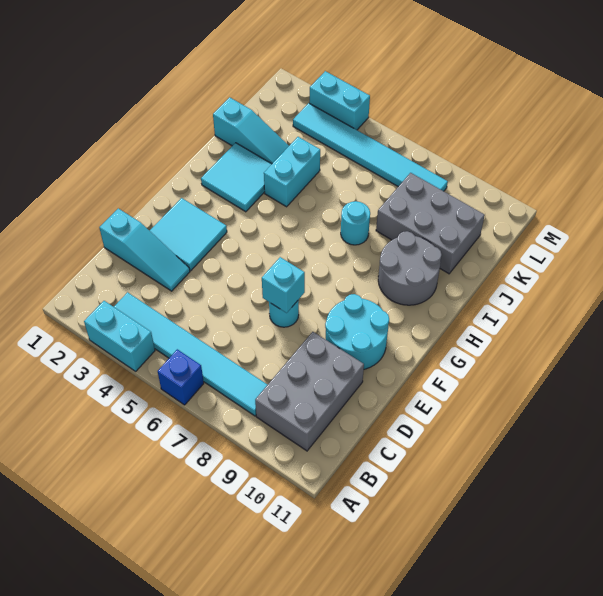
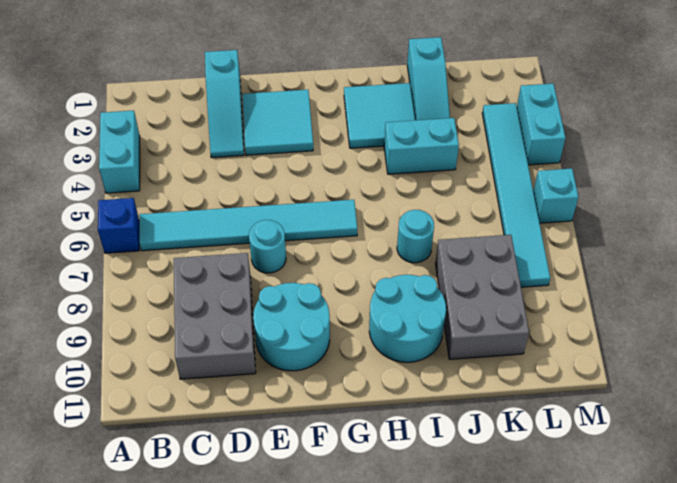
cyan 1x6 tile [114,292,267,416] -> cyan 1x6 tile turned to [139,200,357,251]
grey 2x3 brick [255,332,364,451] -> grey 2x3 brick turned to [174,253,256,379]
cyan 1x1 brick [262,257,305,313] -> cyan 1x1 brick moved to [533,168,578,223]
grey 2x2 round brick [378,231,442,305] -> cyan 2x2 round brick [369,275,446,362]

